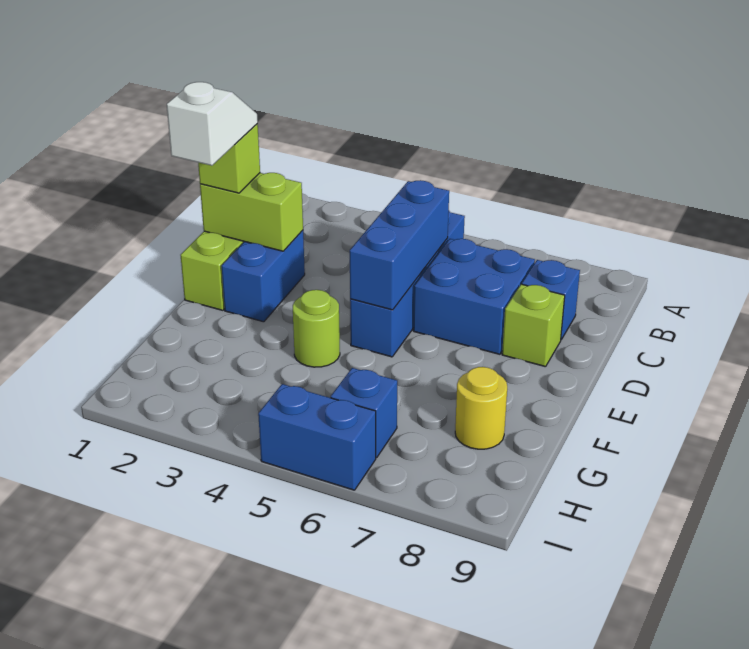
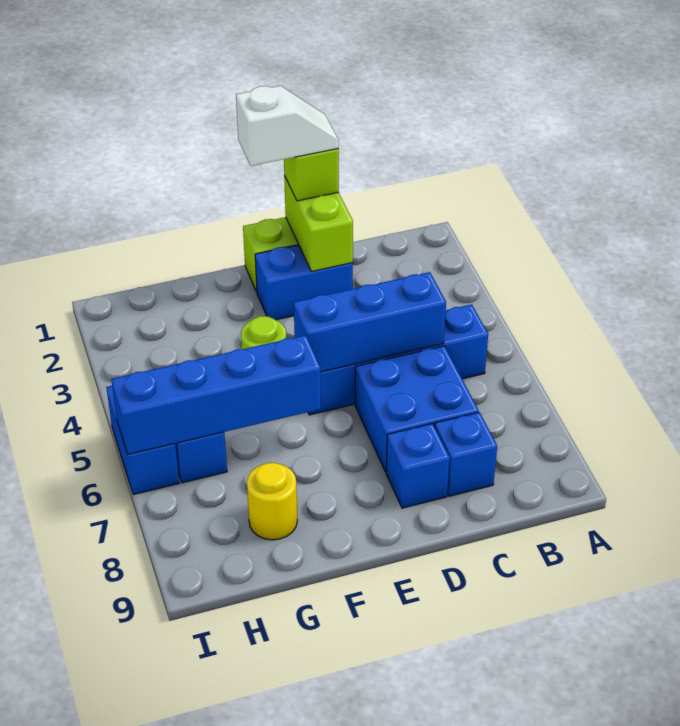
lime 1x1 brick [502,284,565,367] -> blue 1x1 brick [386,423,450,508]
none -> blue 1x4 brick [111,335,321,454]

